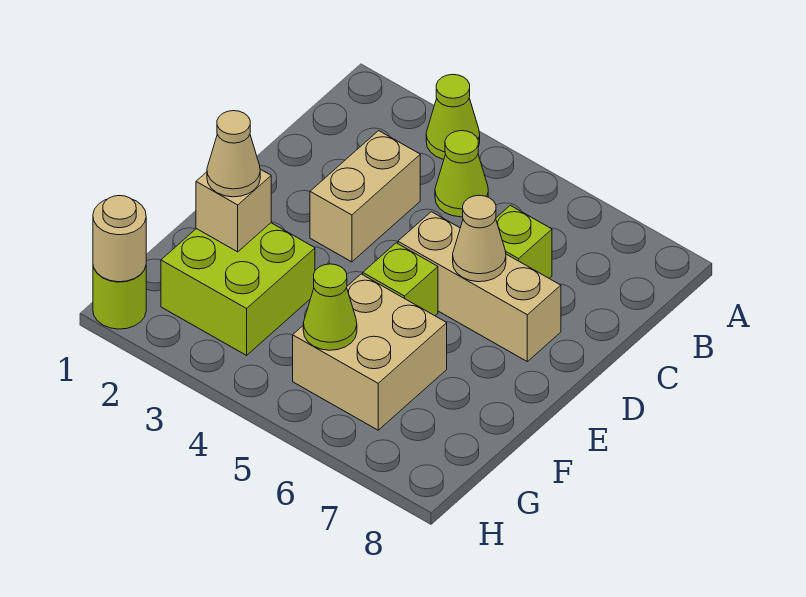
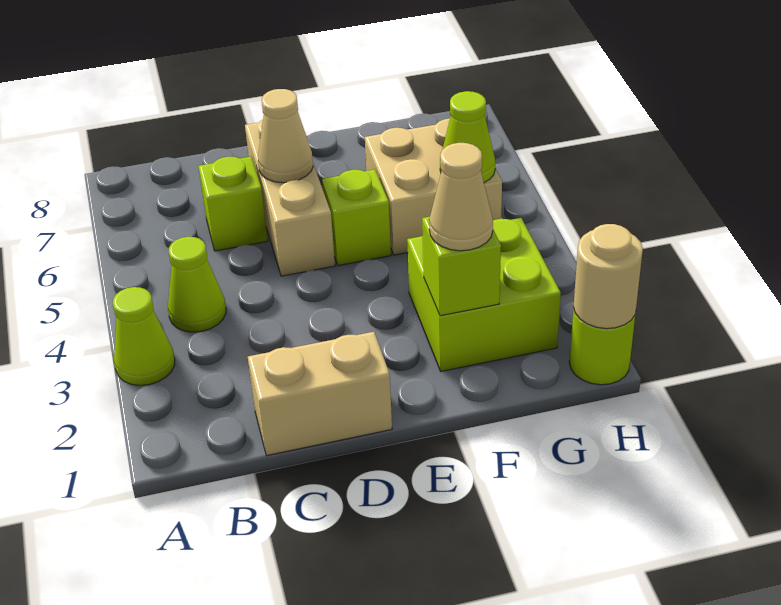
tan 1x2 brick [310,131,420,262] -> tan 1x2 brick moved to [248,332,392,455]
tan 1x1 brick [196,169,271,252] -> lime 1x1 brick [422,217,501,316]

